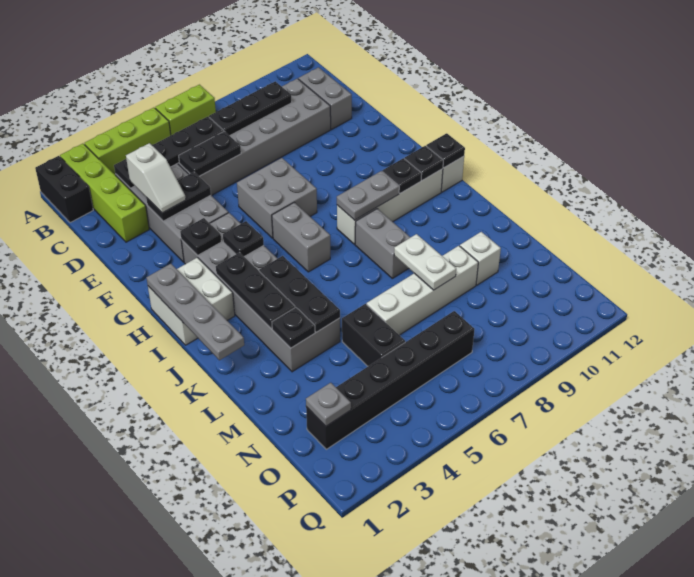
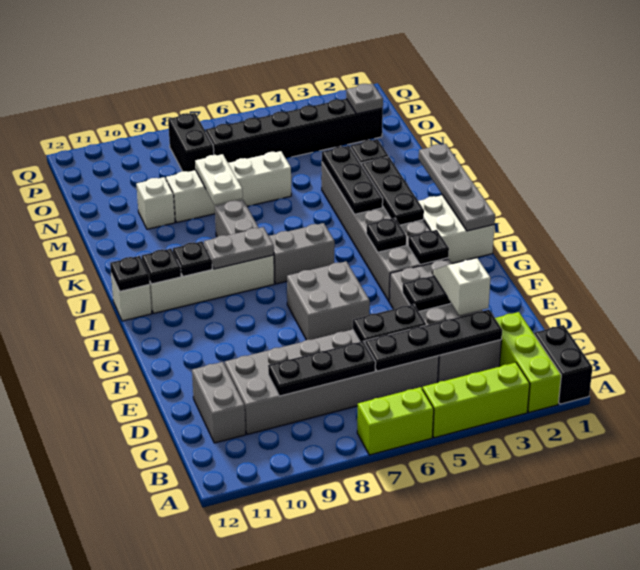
lime 1x4 brick [60,144,149,242] -> lime 1x3 brick [495,312,561,412]
grey 1x2 brick [272,203,330,272] -> grey 1x2 brick turned to [269,223,335,284]
black 1x2 brick [342,304,405,366] -> black 1x2 brick moved to [168,113,214,172]

